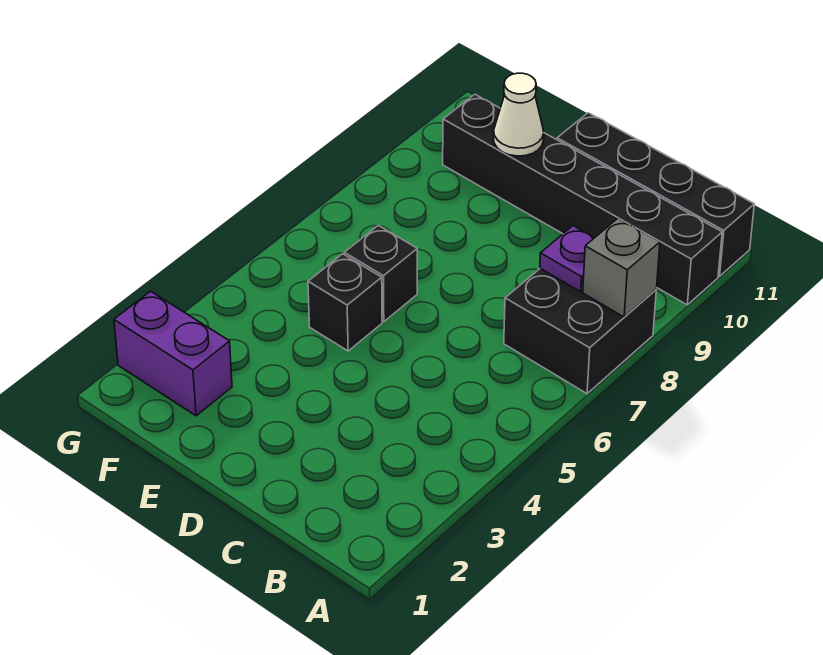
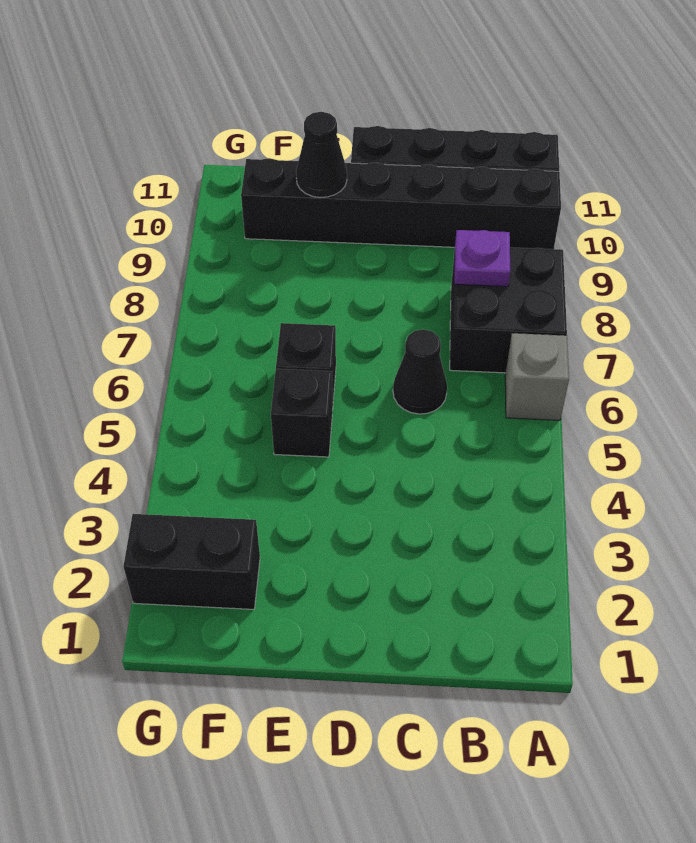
grey 1x1 brick [583,218,660,317] -> grey 1x1 brick moved to [505,333,569,420]
none -> black 1x1 cone [393,329,447,414]
white 1x1 cone [494,73,544,156] -> black 1x1 cone [296,112,347,197]
purple 1x2 brick [114,291,232,416] -> black 1x2 brick [123,514,260,609]

